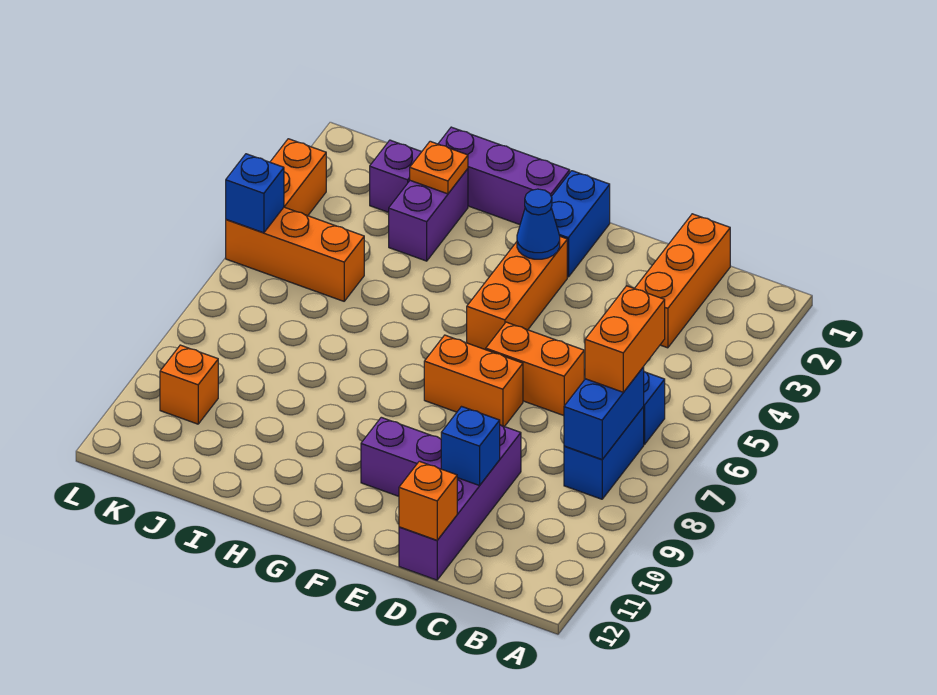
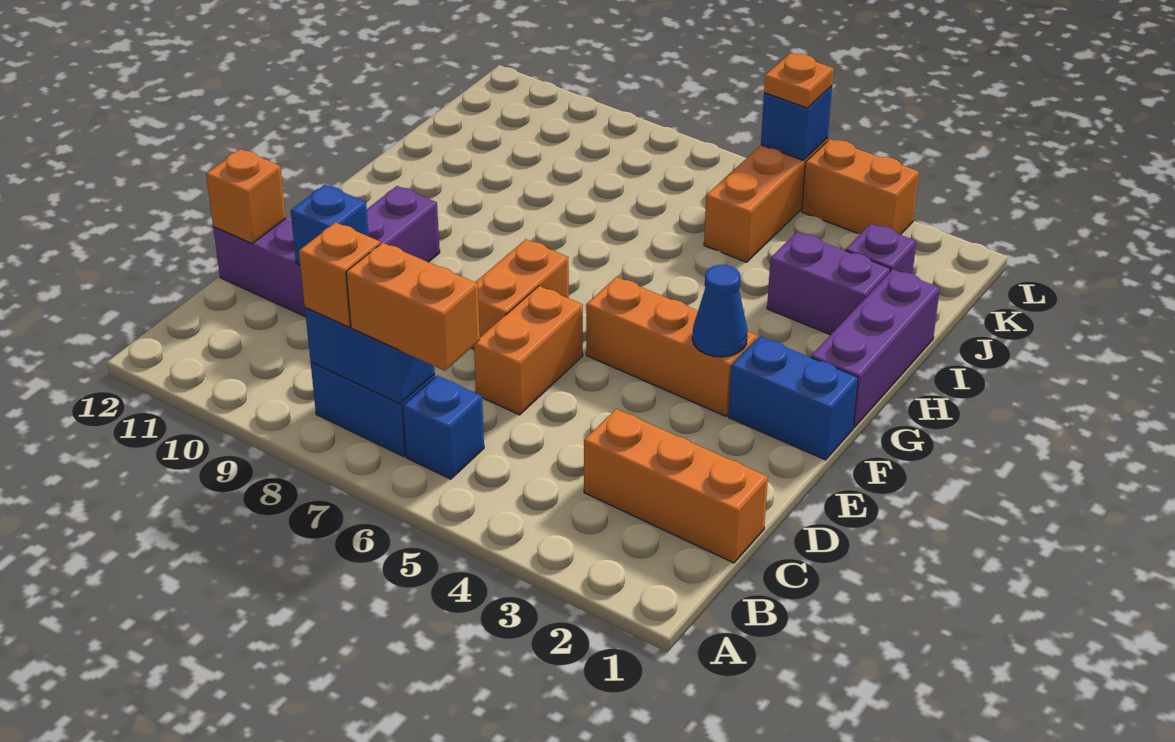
orange 1x1 plate [410,141,468,194] -> orange 1x1 plate moved to [764,53,834,108]
orange 1x1 brick [160,345,218,424] -> orange 1x1 brick moved to [299,222,380,327]

